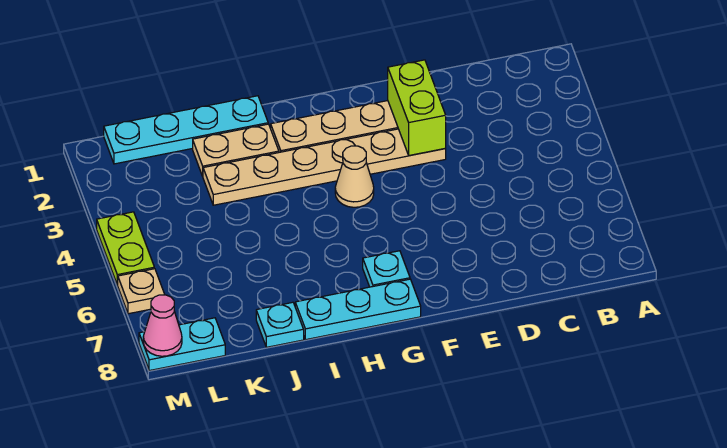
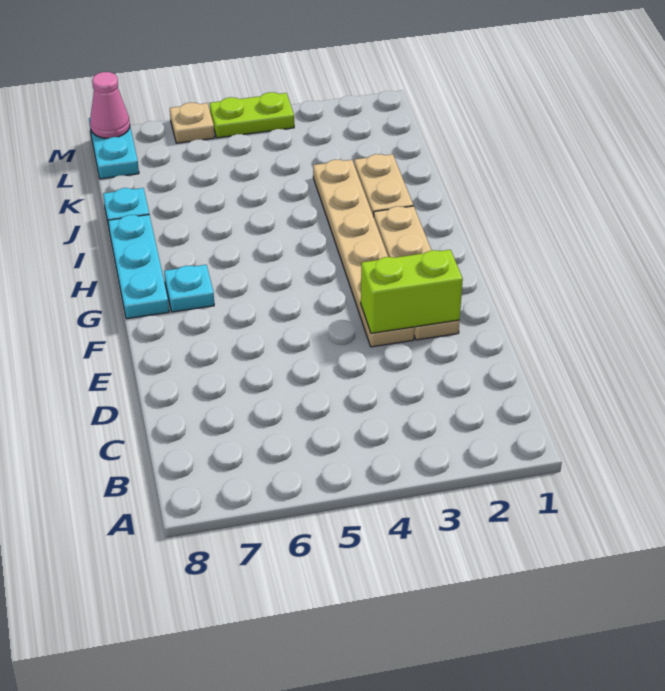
tan 1x1 cone [335,146,374,207] -> none
cyan 1x4 plate [104,96,268,164] -> none

